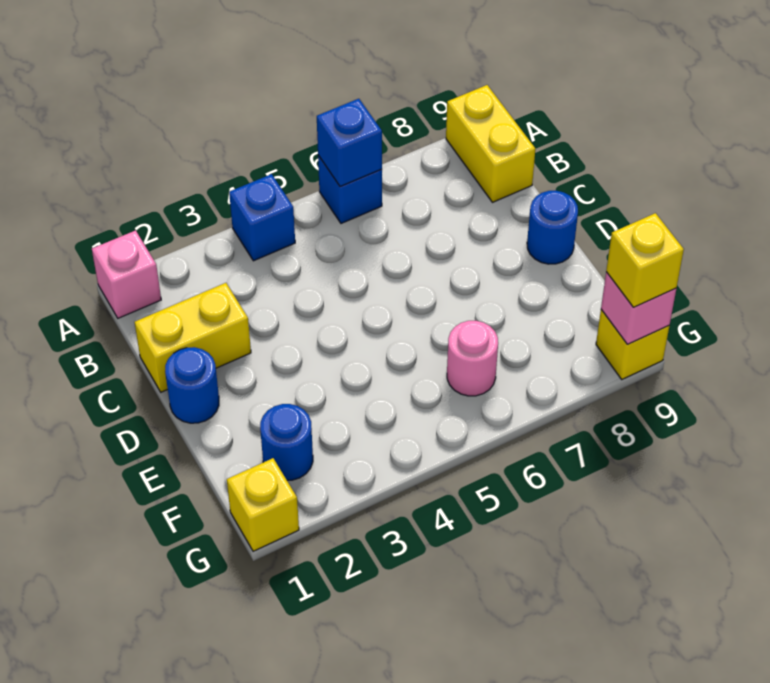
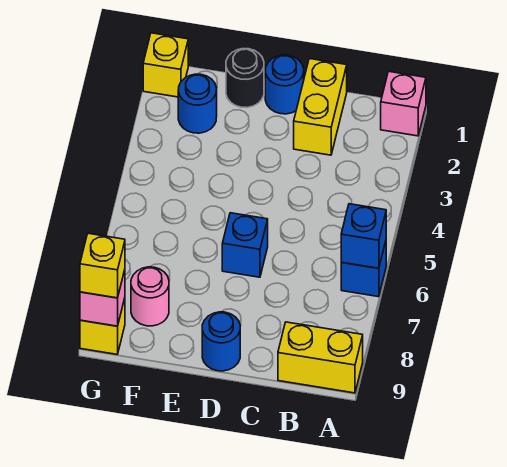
blue 1x1 brick [229,174,295,261] -> blue 1x1 brick moved to [222,213,268,277]
none -> black 1x1 round brick [226,49,264,108]
pink 1x1 round brick [447,321,498,396] -> pink 1x1 round brick moved to [131,267,169,326]

